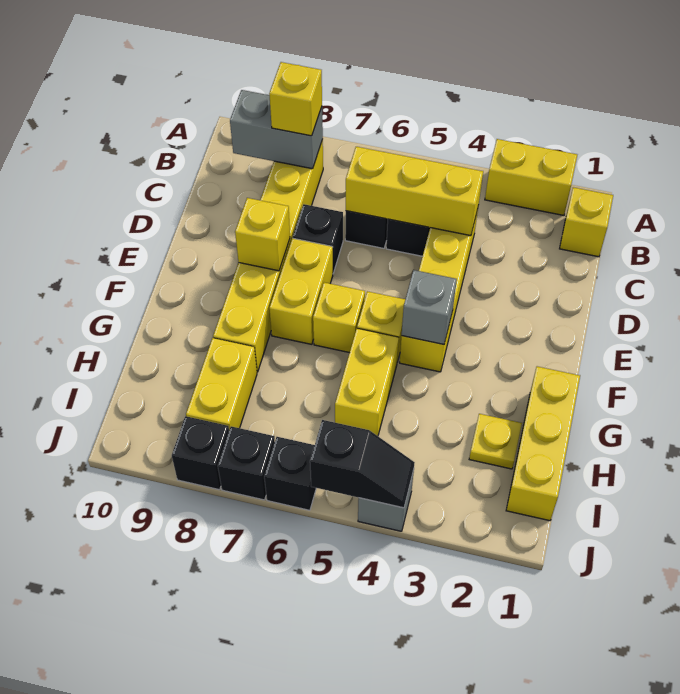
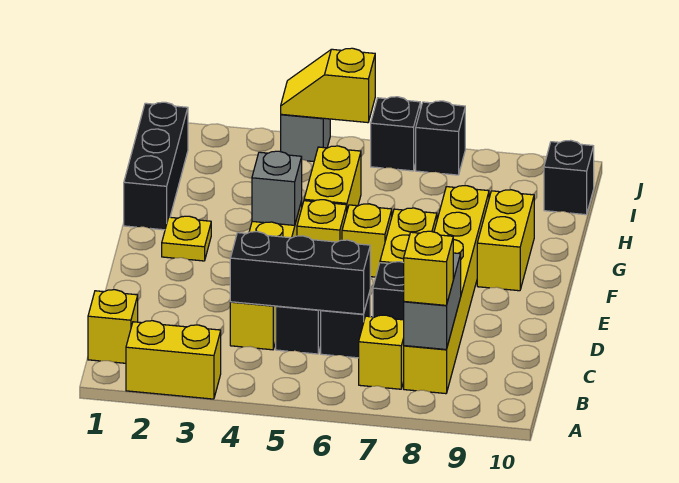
grey 1x2 brick [230,90,323,169] -> grey 1x2 brick turned to [404,253,461,350]
yellow 1x3 brick [346,147,483,236] -> black 1x3 brick [230,232,370,314]
yellow 1x1 brick [235,198,290,271] -> yellow 1x1 brick moved to [359,315,404,389]
yellow 1x3 brick [506,366,580,521] -> black 1x3 brick [124,102,188,230]
yellow 1x1 plate [469,414,522,469] -> yellow 1x1 plate moved to [162,216,211,261]
yellow 1x2 brick [186,338,257,430] -> yellow 1x2 brick moved to [477,190,534,291]
black 1x2 slope [310,420,415,508] -> yellow 1x2 slope [281,48,375,123]
black 1x1 brick [172,416,229,490] -> black 1x1 brick moved to [544,140,594,215]

